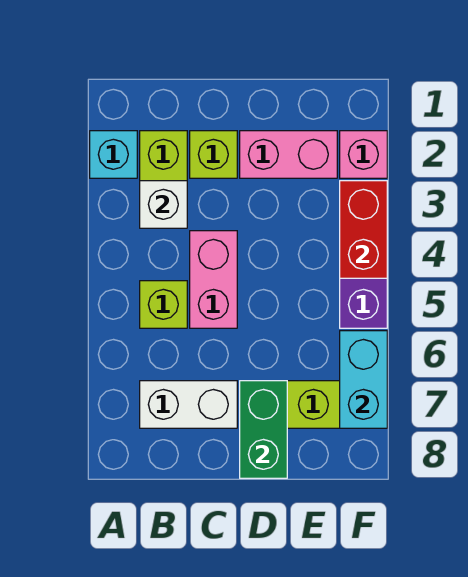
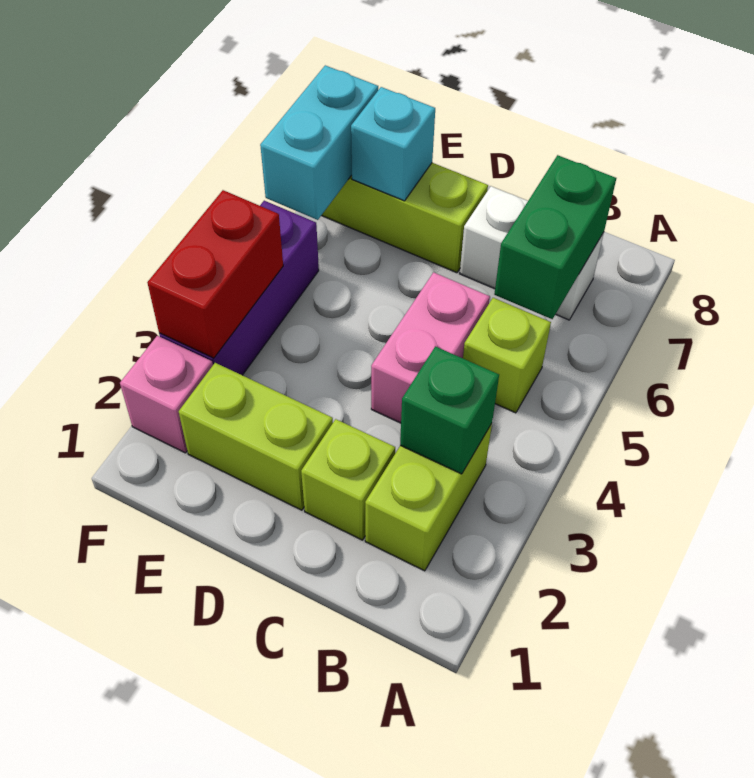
cyan 1x1 brick [90,131,137,178] -> cyan 1x1 brick moved to [351,87,435,201]
white 1x1 brick [140,181,187,228] -> green 1x1 brick [400,346,499,474]
pink 1x2 brick [240,131,337,178] -> lime 1x2 brick [179,363,333,510]
green 1x2 brick [240,381,287,478] -> green 1x2 brick moved to [494,155,616,319]

